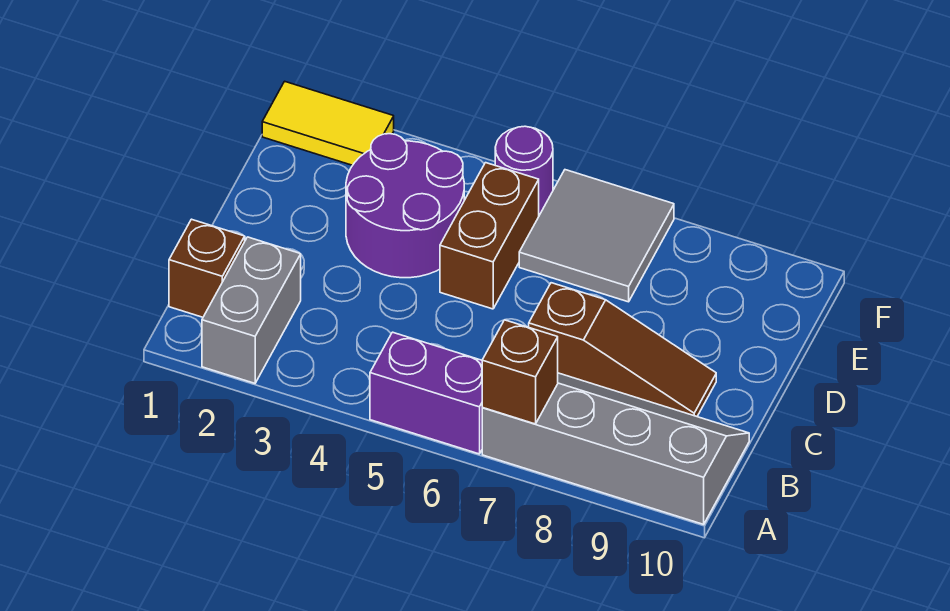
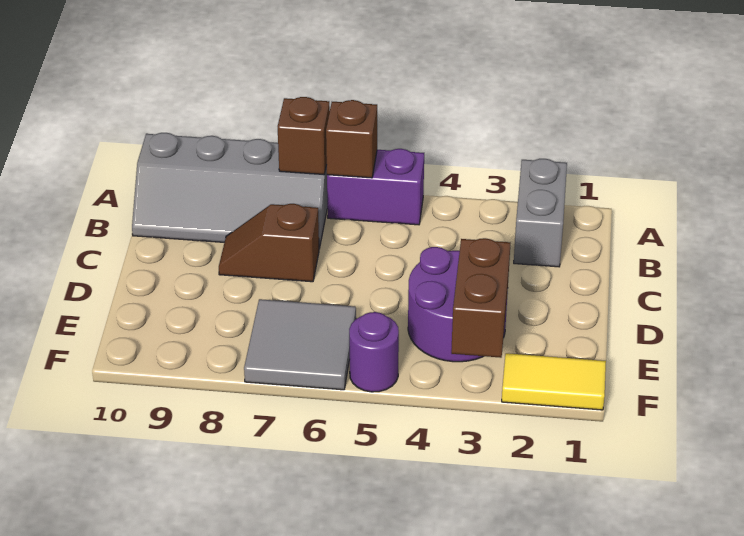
brown 1x1 brick [169,219,245,317] -> brown 1x1 brick moved to [326,100,377,178]
brown 1x3 slope [529,283,716,416] -> brown 1x2 slope [219,204,319,282]
brown 1x2 brick [440,163,539,309] -> brown 1x2 brick moved to [451,238,510,358]

